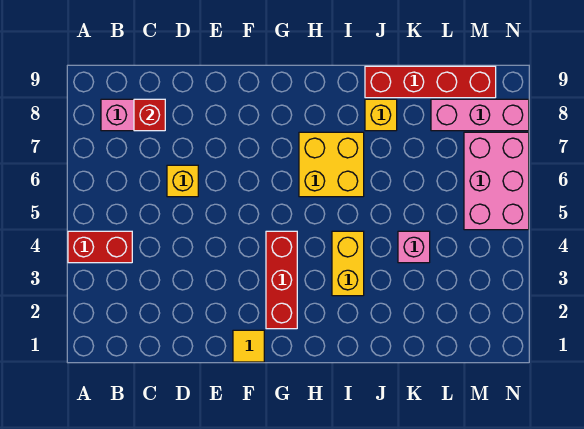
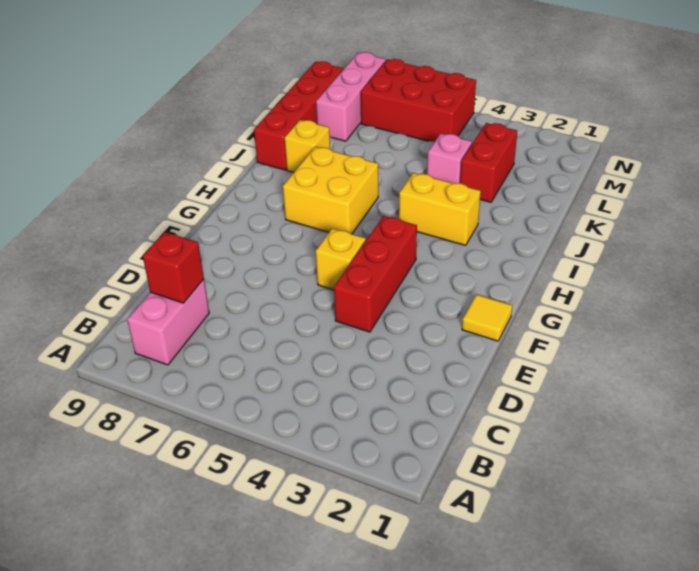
red 1x2 brick [68,231,132,263] -> red 1x2 brick moved to [460,123,517,202]
yellow 1x1 brick [167,165,198,197] -> yellow 1x1 brick moved to [316,228,366,290]
red 1x3 brick [266,231,297,329] -> red 1x3 brick turned to [334,216,417,332]
pink 2x3 brick [464,132,529,230] -> red 2x3 brick [361,59,476,142]

